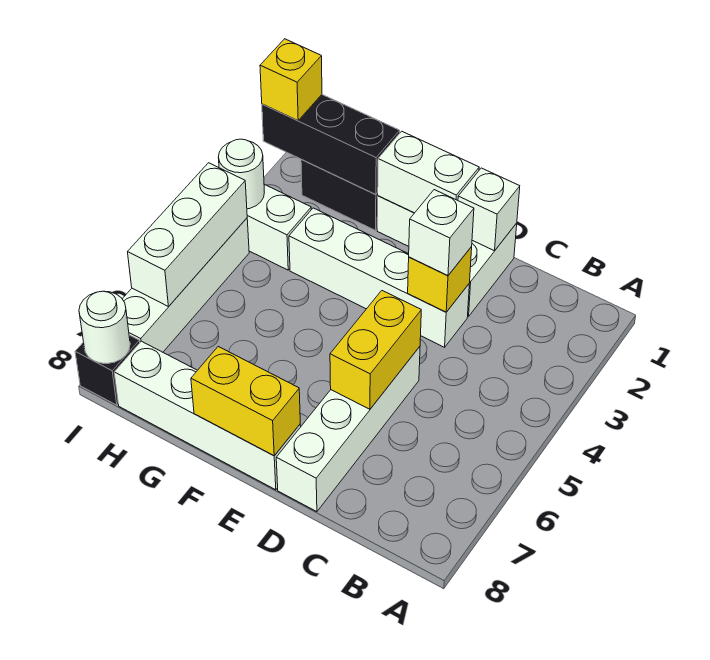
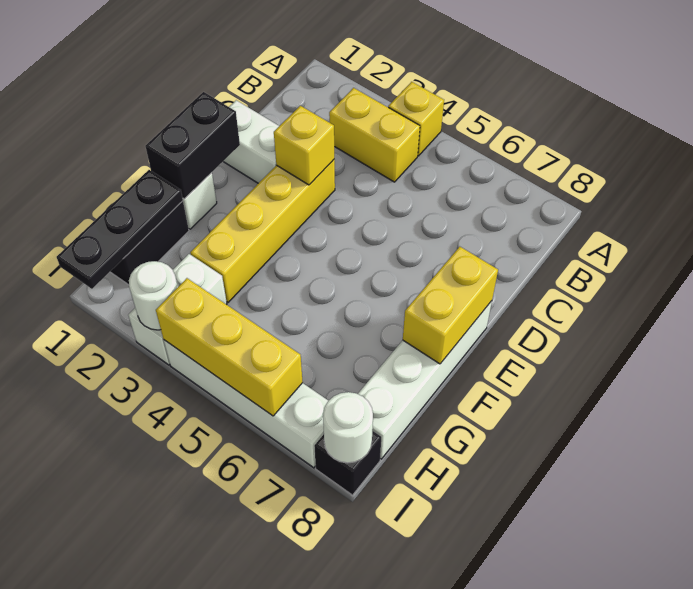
white 1x1 brick [458,168,520,251] -> none
white 1x4 brick [289,208,469,347] -> yellow 1x4 brick [190,159,335,302]
white 1x1 brick [409,190,474,275] -> none
white 1x4 brick [276,347,420,512] -> none
yellow 1x2 brick [330,291,421,409] -> yellow 1x2 brick moved to [329,88,420,182]
white 1x2 brick [378,131,479,213] -> black 1x2 brick [145,92,240,199]
black 1x3 brick [262,95,400,195] -> black 1x3 plate [57,170,183,289]
yellow 1x1 brick [260,39,322,120] -> yellow 1x1 brick moved to [388,82,444,156]
white 1x3 brick [128,163,247,307] -> yellow 1x3 brick [156,278,303,416]

